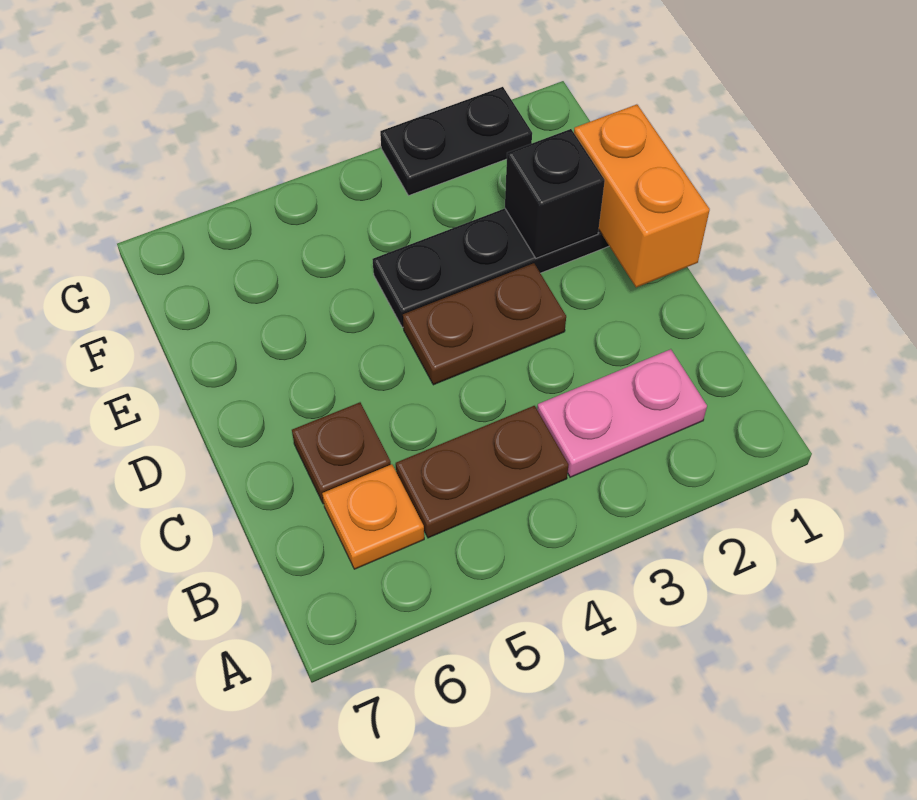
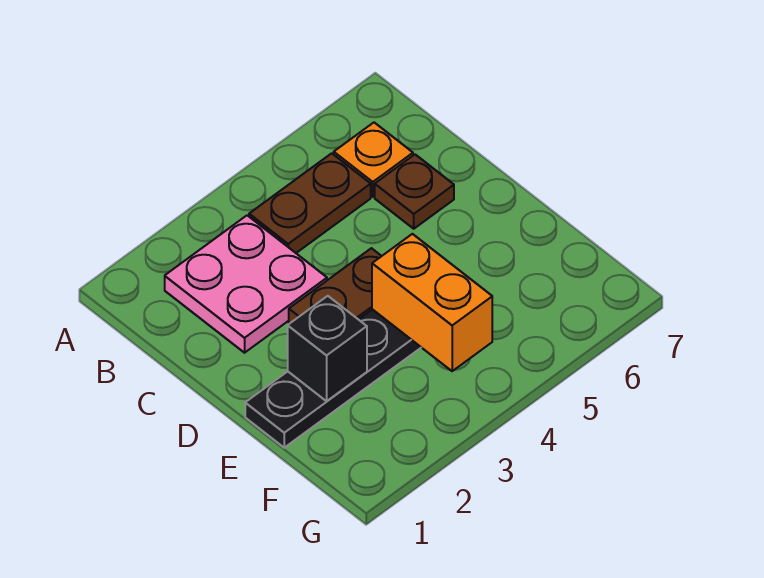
pink 1x2 plate [537,349,707,477] -> pink 2x2 plate [165,215,327,353]
orange 1x2 brick [574,104,710,287] -> orange 1x2 brick moved to [372,234,492,371]
black 1x2 plate [380,87,532,196] -> none

